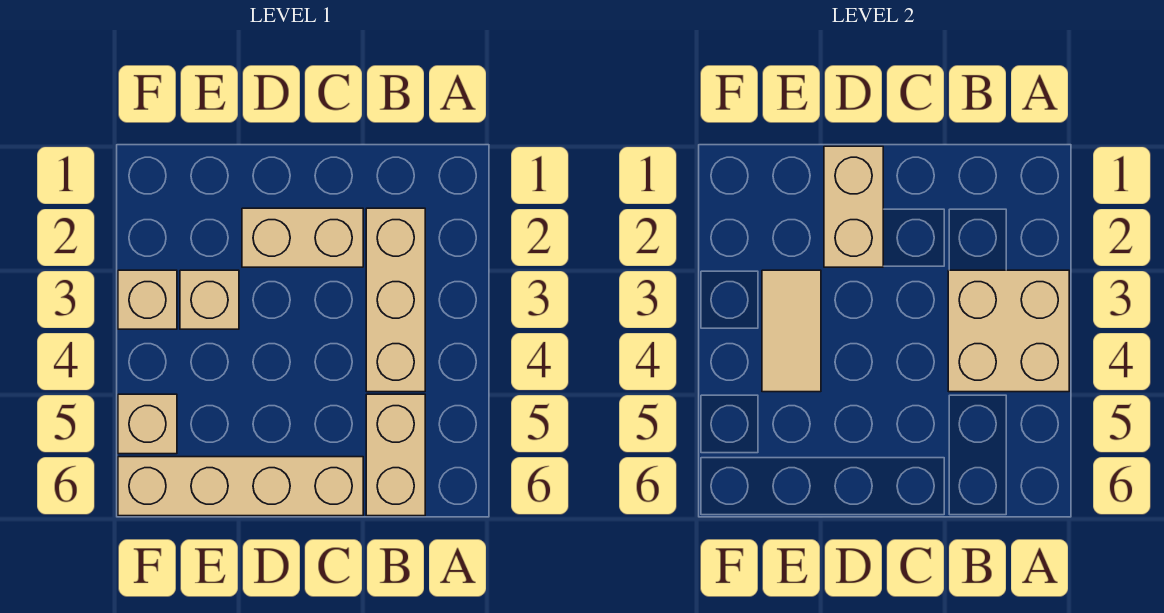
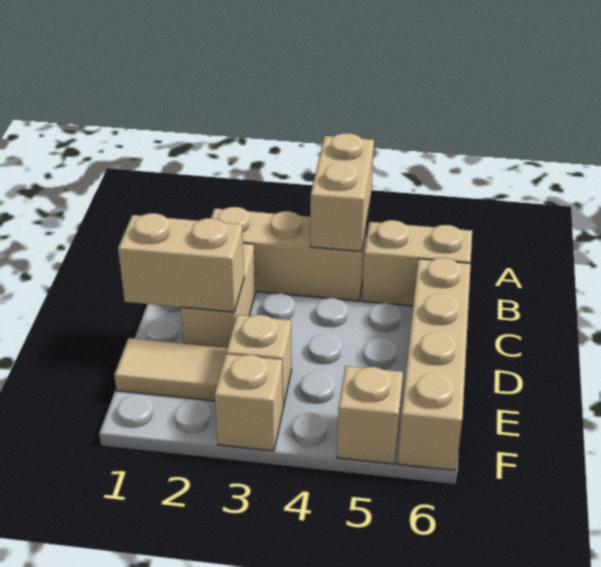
tan 2x2 brick [948,270,1069,392] -> tan 1x2 brick [310,133,374,251]
tan 1x2 tile [762,270,821,392] -> tan 1x2 tile moved to [114,338,227,401]

